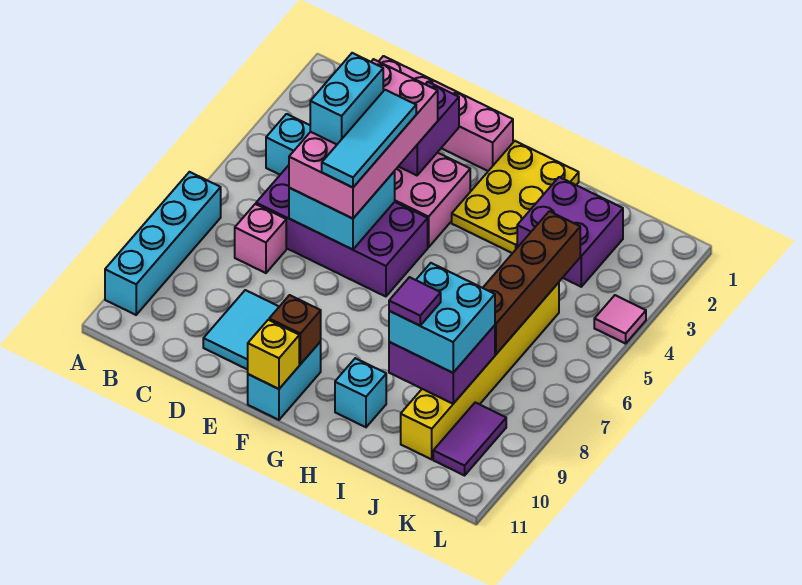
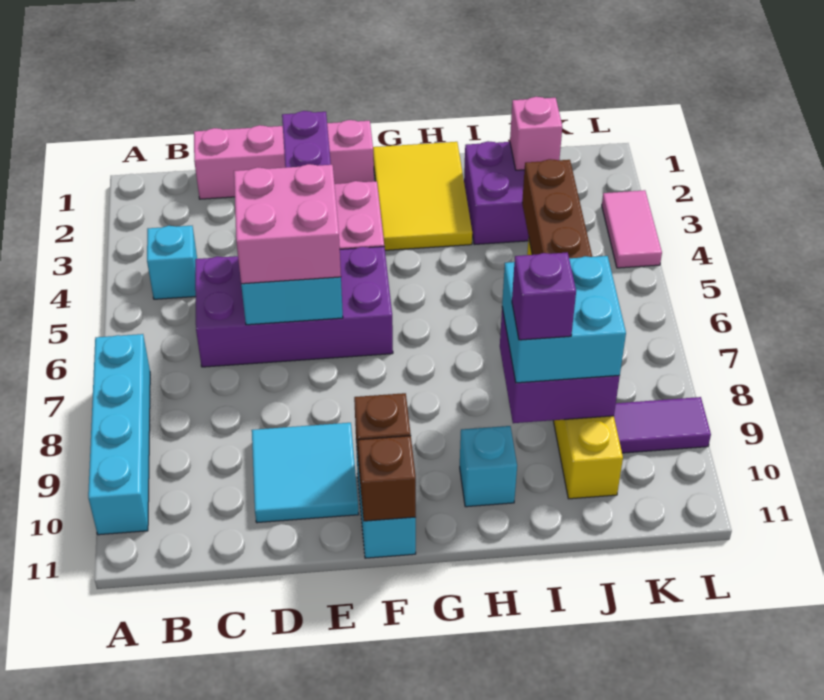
pink 1x1 brick [235,204,286,273] -> pink 1x1 brick moved to [510,97,562,170]
pink 2x4 brick [289,59,438,219] -> pink 2x2 brick [234,164,341,284]
cyan 1x2 brick [310,53,383,144] -> none
cyan 1x3 tile [322,90,416,188] -> none
yellow 1x1 brick [248,320,299,389] -> brown 1x1 brick [358,436,416,521]
yellow 2x3 plate [452,141,579,253] -> yellow 2x3 tile [373,142,472,250]
purple 1x1 tile [389,277,441,326] -> purple 1x1 brick [512,252,576,340]
purple 1x2 tile [433,402,506,476] -> purple 1x2 tile turned to [614,397,711,453]
pink 1x1 tile [594,295,646,344] -> pink 1x2 tile [602,190,662,268]

